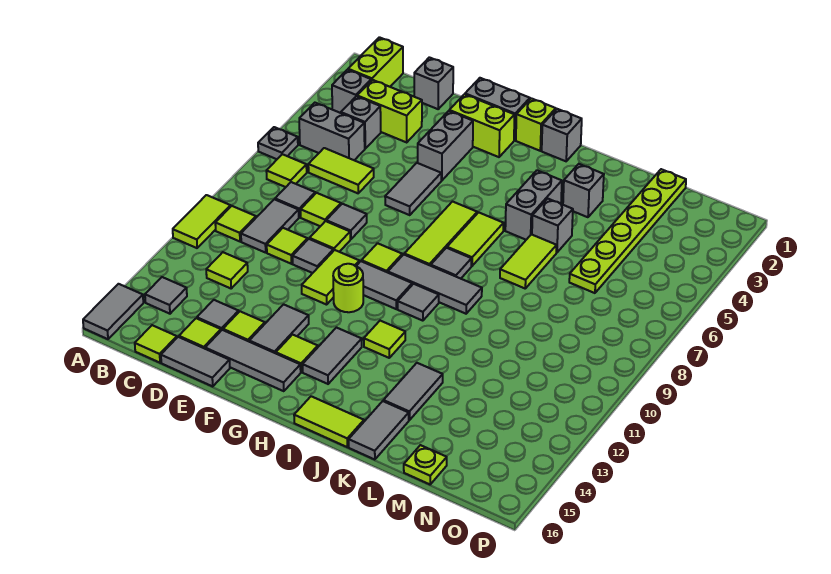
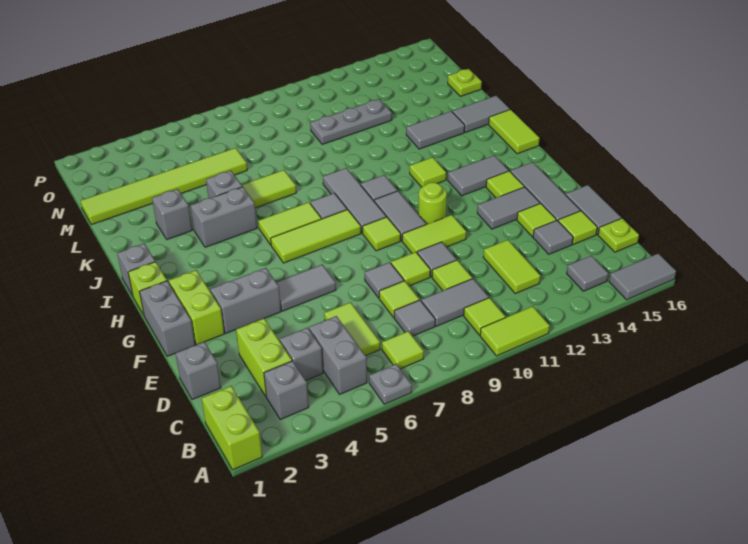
lime 1x2 brick [348,37,403,87] -> lime 1x2 brick turned to [202,386,262,470]
lime 1x1 tile [206,252,248,288] -> lime 1x2 tile [483,240,540,293]
lime 1x1 tile [135,325,177,363] -> lime 1x1 plate [598,218,639,252]
lime 1x6 plate [569,169,686,293] -> lime 1x6 tile [81,148,247,225]
none -> grey 1x3 plate [310,99,392,144]

